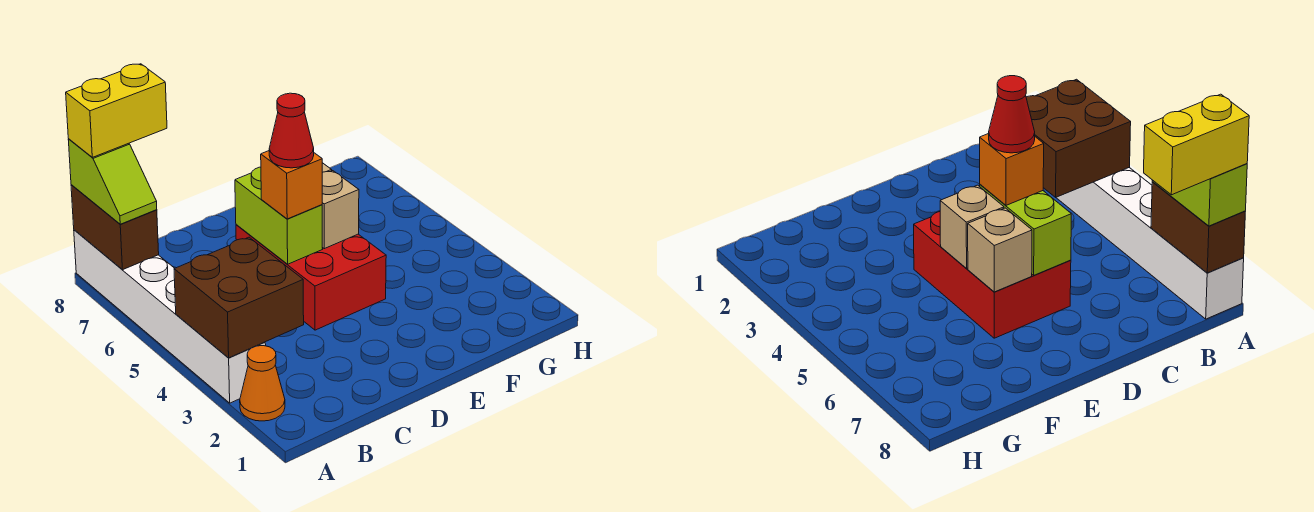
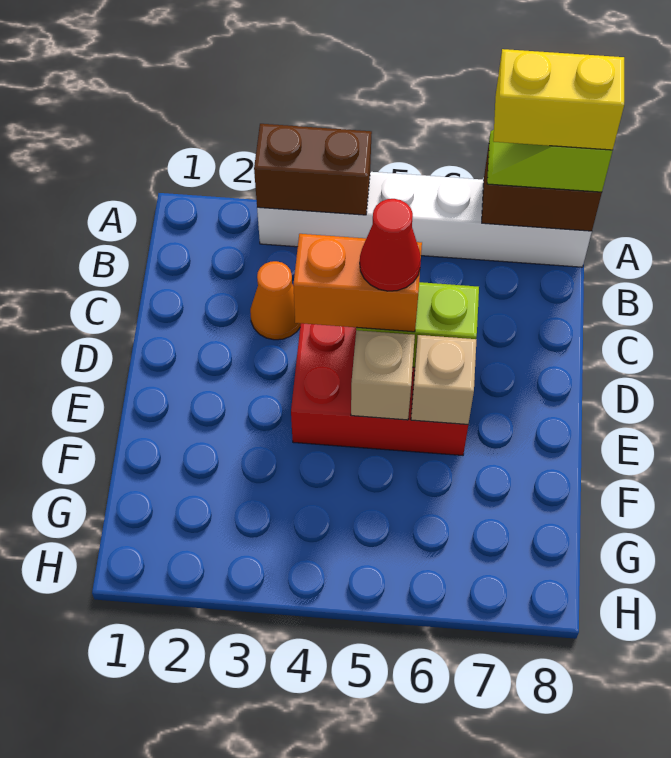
orange 1x1 cone [240,346,285,421] -> orange 1x1 cone moved to [250,261,301,340]
brown 2x2 brick [174,237,304,358] -> brown 1x2 brick [254,124,372,215]
yellow 1x2 brick [66,64,167,157] -> yellow 1x2 brick turned to [493,49,624,150]
orange 1x1 brick [261,151,322,219] -> orange 1x2 brick [293,234,422,332]

